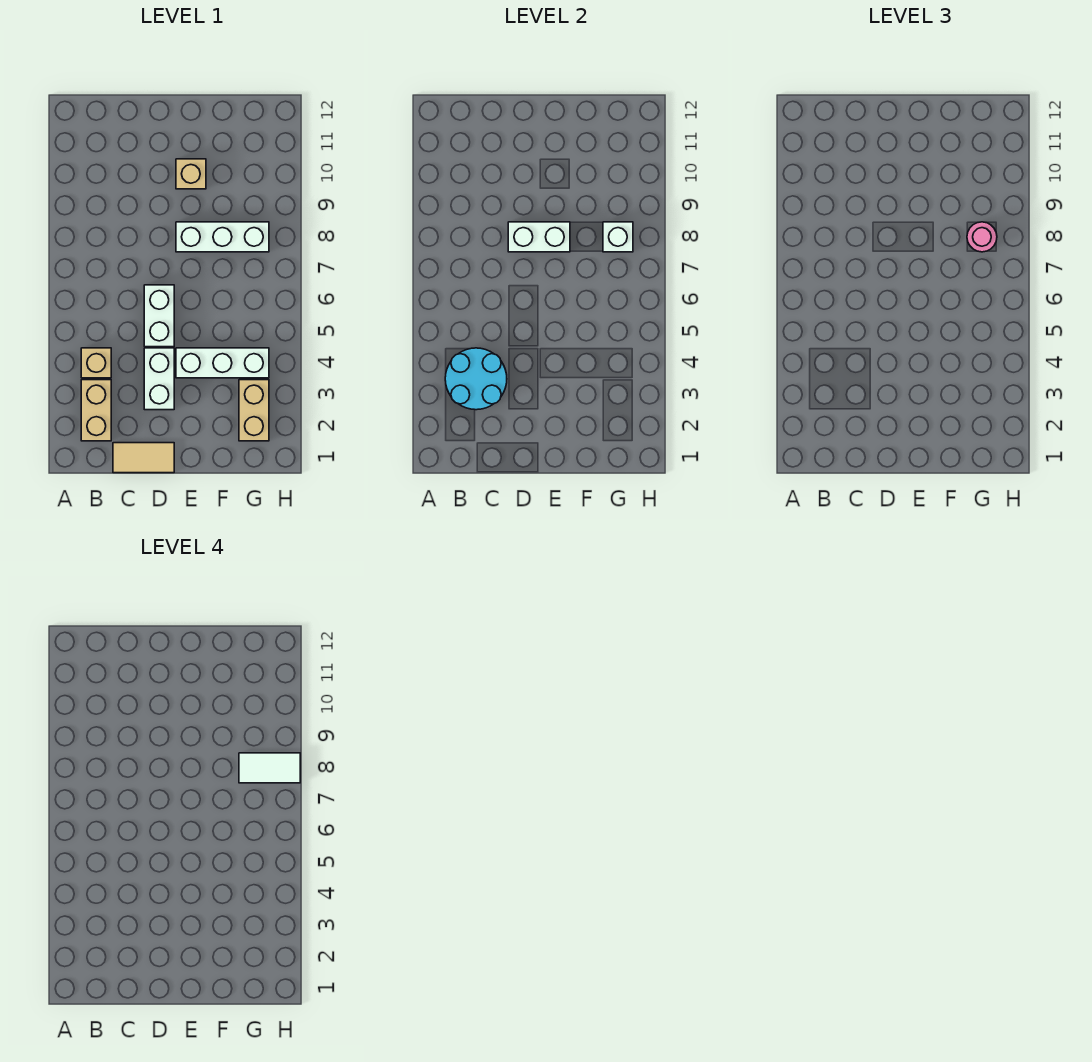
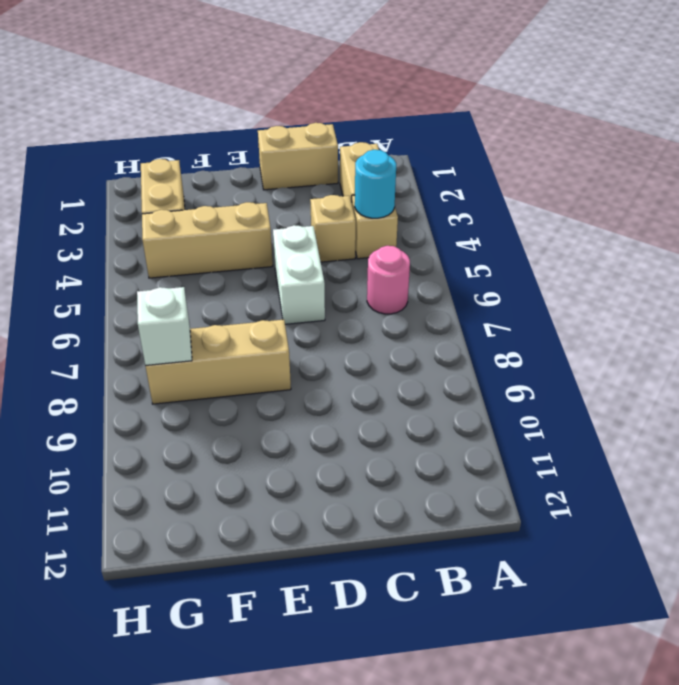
cyan 2x2 round brick [445,348,507,410] -> cyan 1x1 round brick [355,150,396,218]
tan 1x2 tile [113,443,174,473] -> tan 1x2 brick [258,123,338,190]
white 1x2 brick [144,348,174,410] -> none
white 1x2 brick [508,222,570,252] -> none
white 1x3 brick [176,348,269,378] -> tan 1x3 brick [142,202,273,278]
white 1x3 brick [176,222,269,252] -> tan 1x3 brick [146,320,291,404]
tan 1x1 brick [176,159,206,189] -> tan 1x1 brick moved to [310,195,356,262]
pink 1x1 round brick [967,222,997,252] -> pink 1x1 round brick moved to [367,246,410,314]
white 1x2 tile [239,753,300,783] -> none

